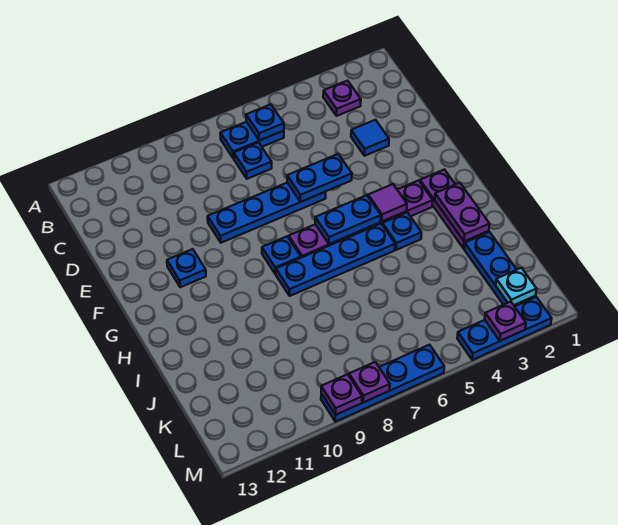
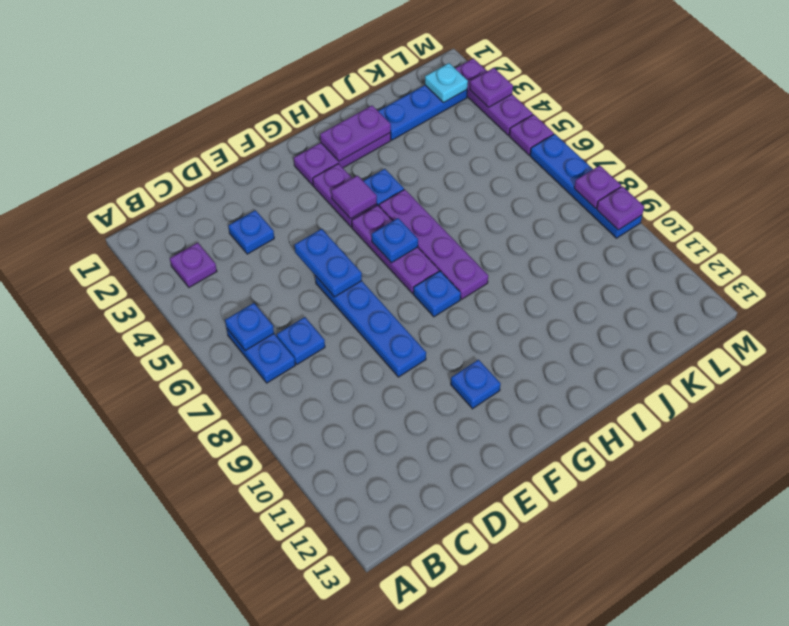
blue 1x1 tile [351,120,389,156] -> blue 1x1 plate [228,210,274,254]
blue 1x2 plate [315,195,381,244] -> blue 1x1 plate [372,218,418,263]
blue 1x4 plate [276,224,395,296] -> purple 1x4 plate [379,189,488,299]
blue 1x3 plate [457,297,552,360] -> purple 1x3 plate [455,58,533,135]
none -> purple 1x1 plate [509,114,554,155]

